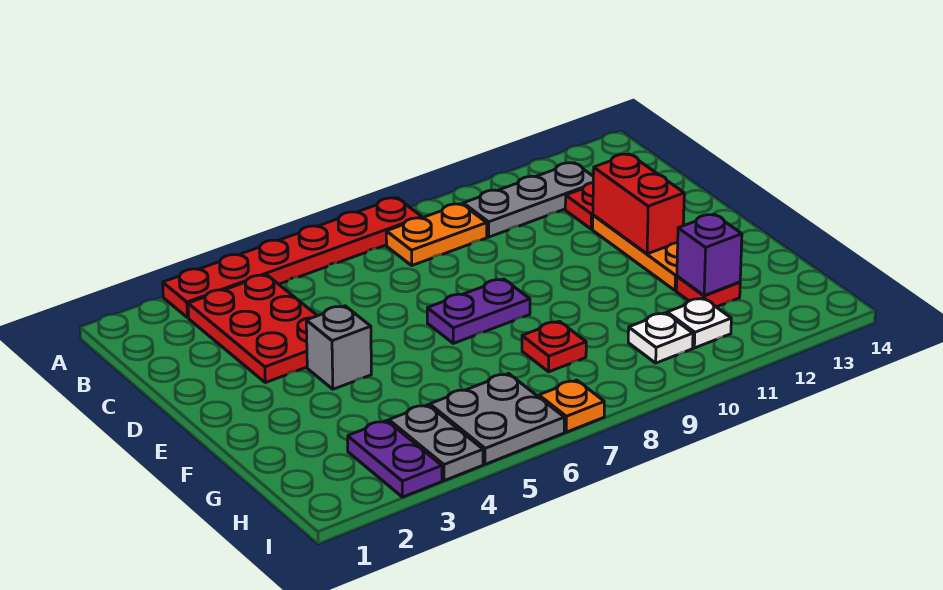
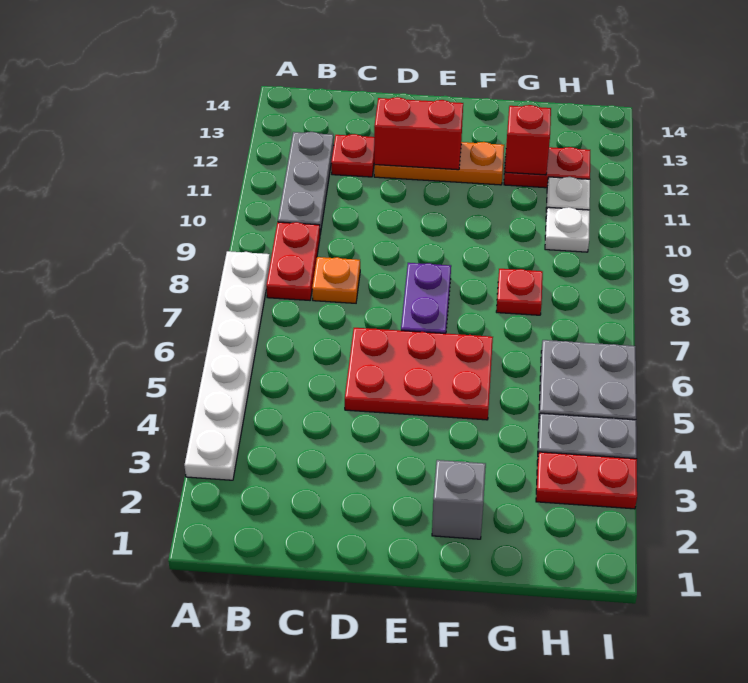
red 1x6 plate [163,198,422,318] -> white 1x6 plate [184,251,270,480]
red 2x3 plate [188,275,317,383] -> red 2x3 plate moved to [345,328,493,420]
orange 1x2 plate [386,204,487,265] -> red 1x2 plate [266,222,320,300]
grey 1x1 brick [306,306,371,389] -> grey 1x1 brick moved to [432,460,486,539]
red 1x1 plate [676,276,740,307] -> red 1x2 plate [504,147,590,188]
purple 1x1 brick [677,214,742,295] -> red 1x1 brick [505,105,551,175]
purple 1x2 plate [348,421,442,497] -> red 1x2 plate [536,452,637,509]
orange 1x1 plate [539,380,604,432] -> orange 1x1 plate moved to [312,257,360,303]

